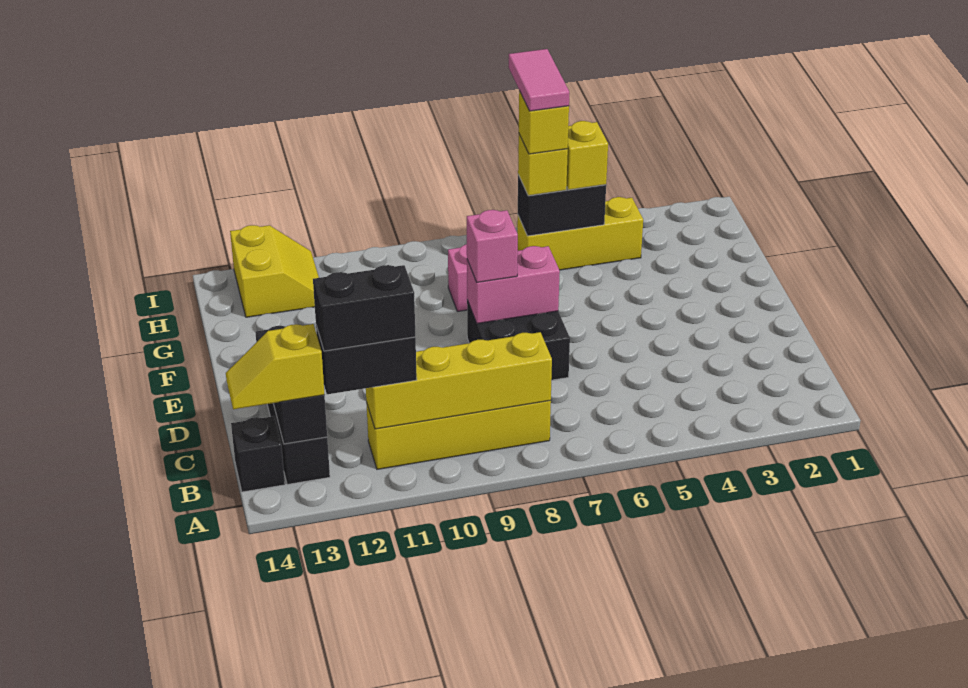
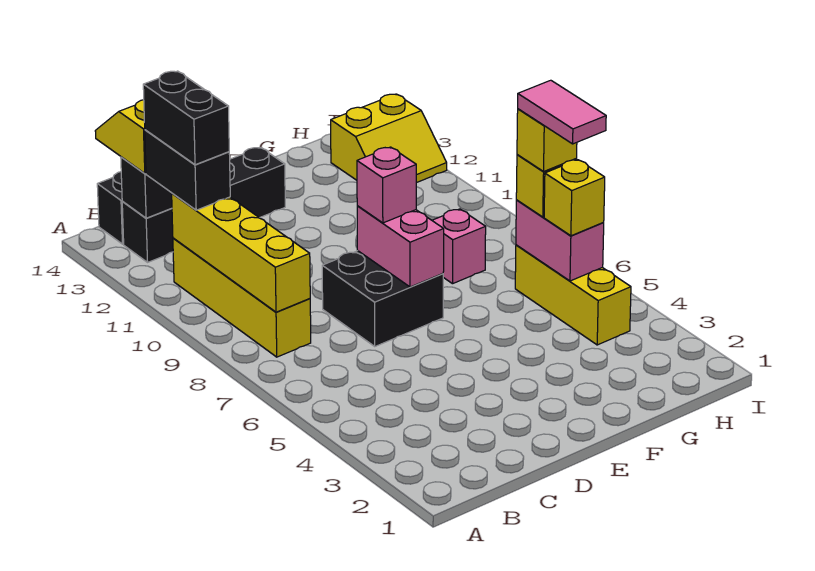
black 1x2 brick [518,175,606,236] -> pink 1x2 brick [516,200,604,281]
pink 1x2 tile [509,49,569,111] -> pink 1x2 tile turned to [518,80,606,144]

